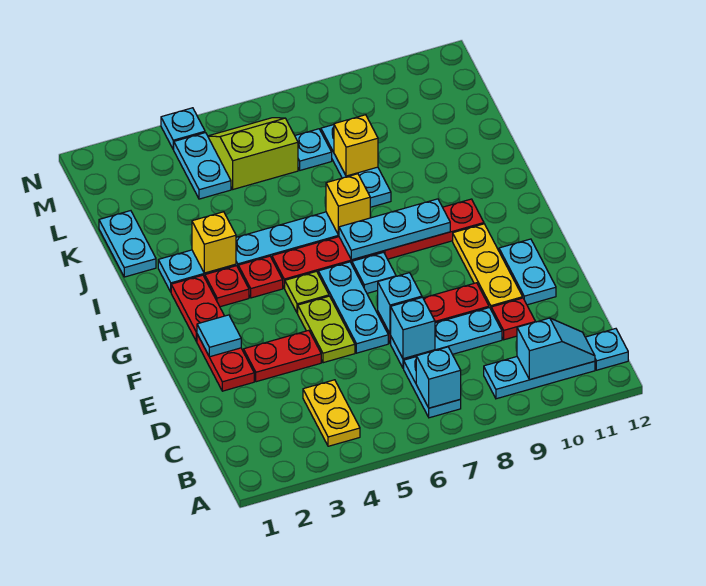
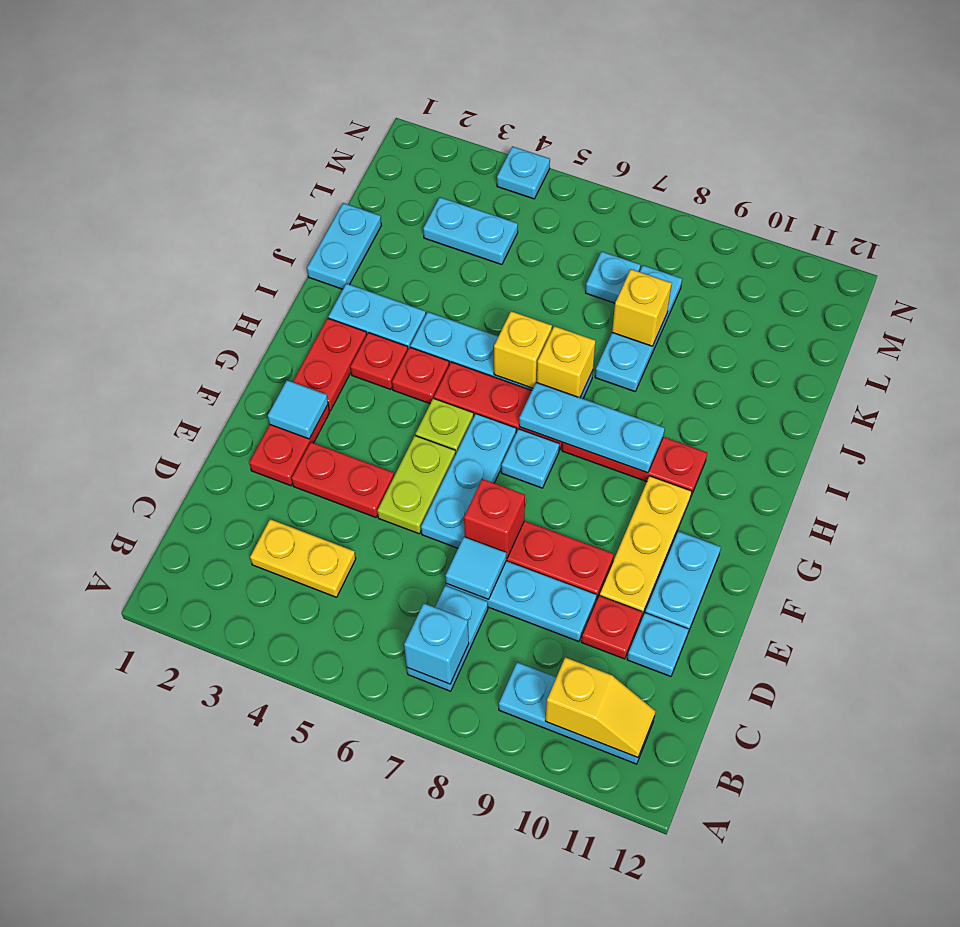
yellow 1x2 plate [303,380,360,446] -> yellow 1x2 plate turned to [250,519,356,597]
cyan 1x2 slope [517,318,595,380] -> yellow 1x2 slope [546,657,656,757]
cyan 1x1 plate [585,329,628,370] -> cyan 1x1 plate moved to [627,613,689,676]
cyan 1x1 brick [391,297,435,359] -> cyan 1x1 tile [446,537,507,599]
cyan 1x1 brick [378,273,422,334] -> red 1x1 brick [464,479,525,558]
yellow 1x1 brick [192,212,236,273] -> yellow 1x1 brick moved to [494,311,552,388]
cyan 1x2 plate [173,133,231,199] -> cyan 1x2 plate turned to [423,197,518,265]
lime 2x2 slope [208,118,298,189] -> none

